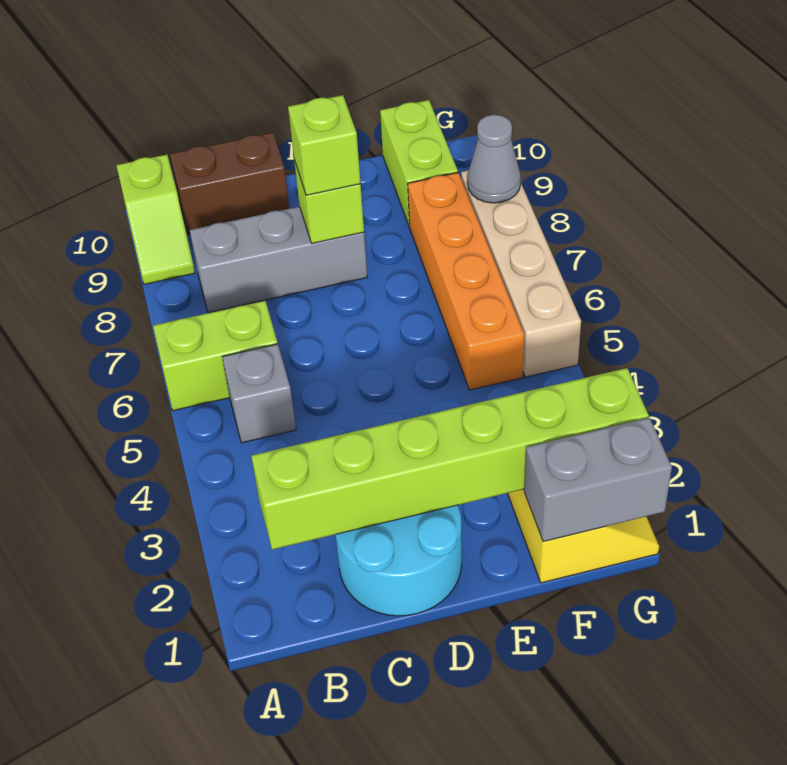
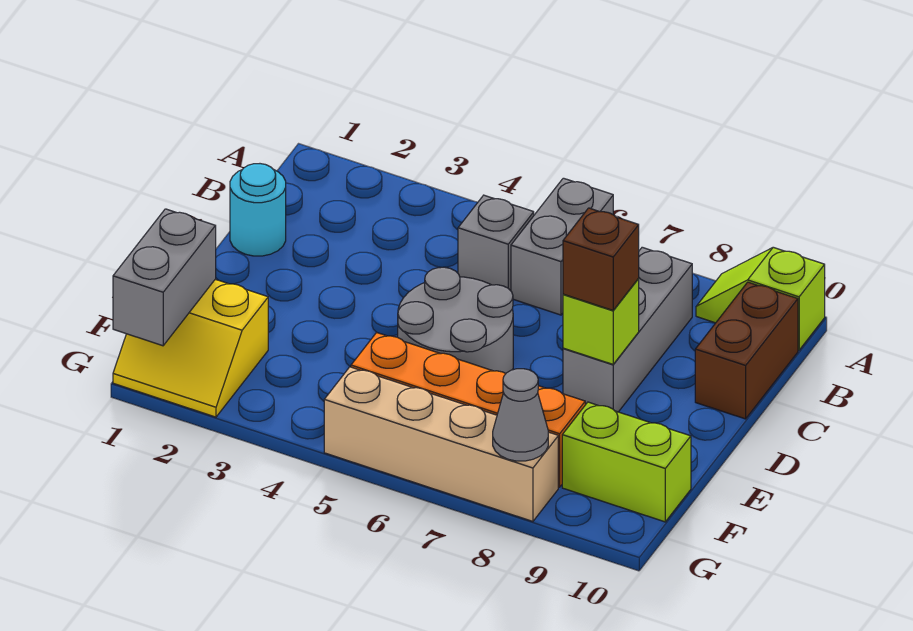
lime 1x2 brick [153,301,278,411] -> grey 1x2 brick [511,178,613,315]
lime 1x6 brick [251,368,649,550] -> none
cyan 2x2 round brick [335,505,462,616] -> cyan 1x1 round brick [230,164,286,256]
none -> grey 2x2 round brick [398,267,513,373]
lime 1x1 brick [288,95,361,195] -> brown 1x1 brick [563,208,639,310]

